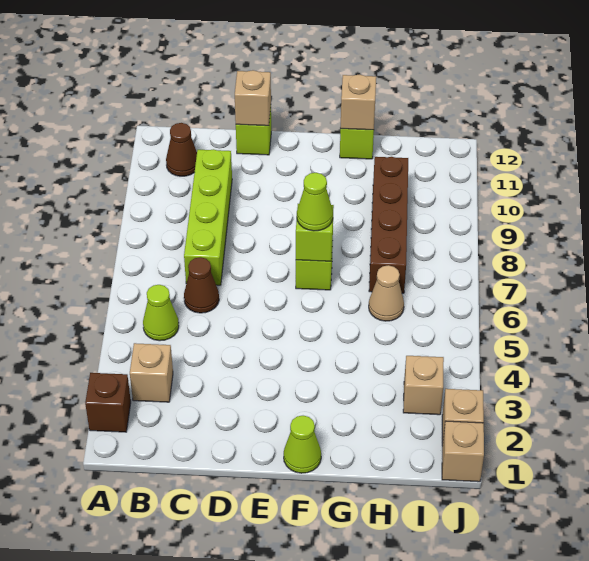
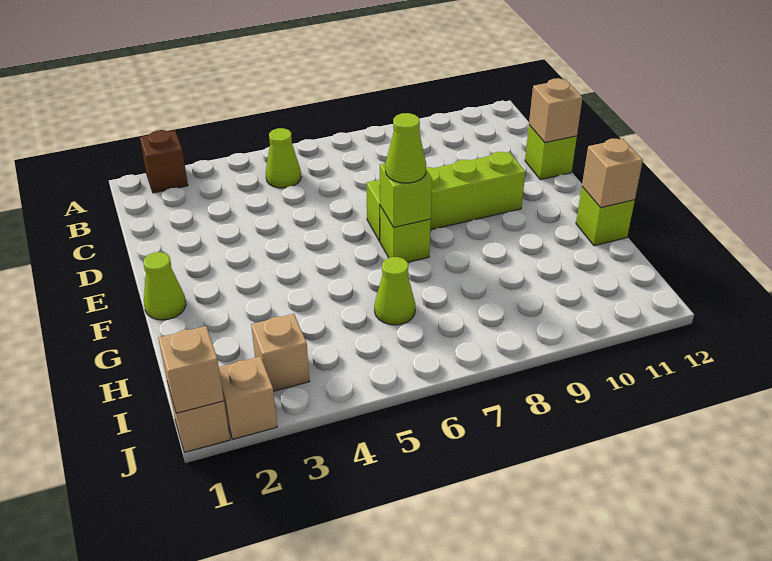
tan 1x1 brick [130,343,173,402] -> tan 1x1 brick moved to [158,326,224,413]
brown 1x1 cone [166,123,197,176] -> none
brown 1x1 cone [184,257,219,313] -> none
lime 1x4 brick [184,149,232,285] -> lime 1x4 brick moved to [366,152,525,241]
tan 1x1 cone [369,265,404,321] -> lime 1x1 cone [374,257,415,325]
brown 1x4 brick [369,157,408,293] -> none

